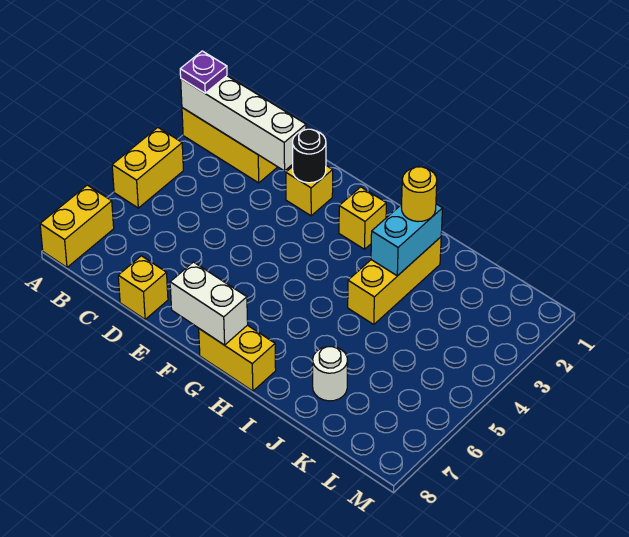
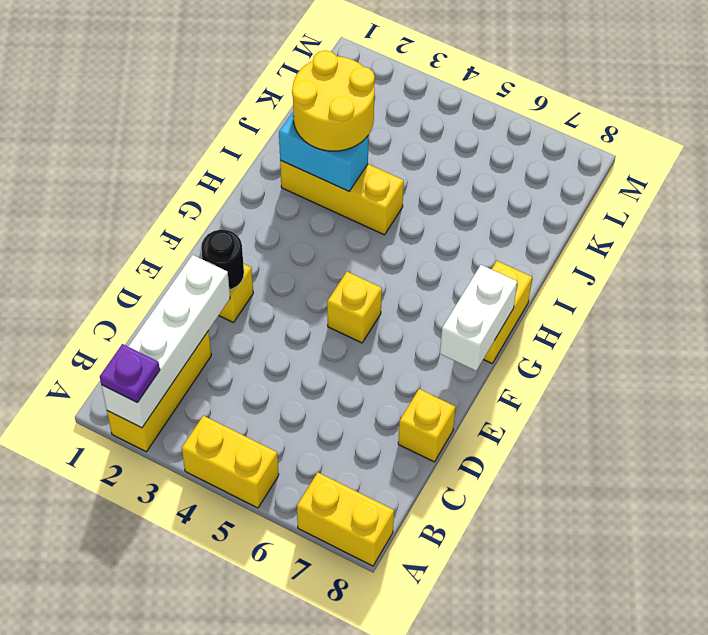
yellow 1x1 brick [339,187,386,249] -> yellow 1x1 brick moved to [327,272,382,343]
yellow 1x1 round brick [402,167,437,222] -> yellow 2x2 round brick [292,51,375,151]
white 1x1 round brick [313,347,348,401] -> none

